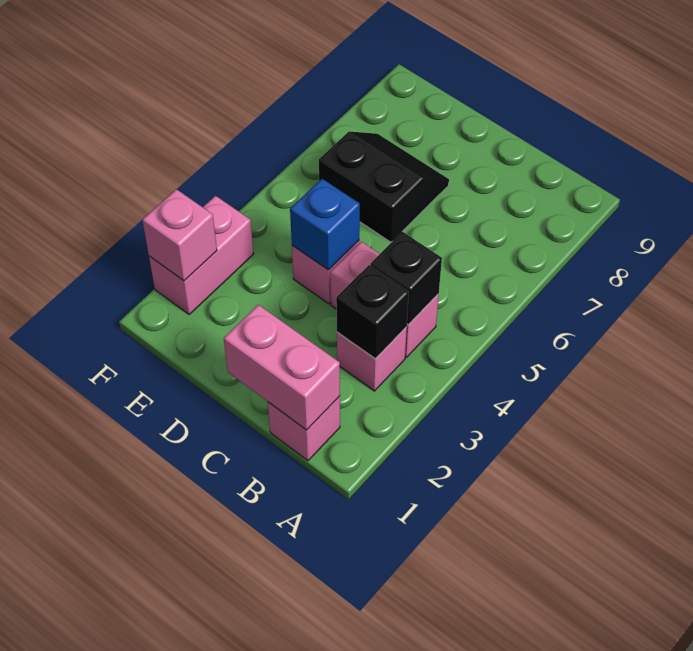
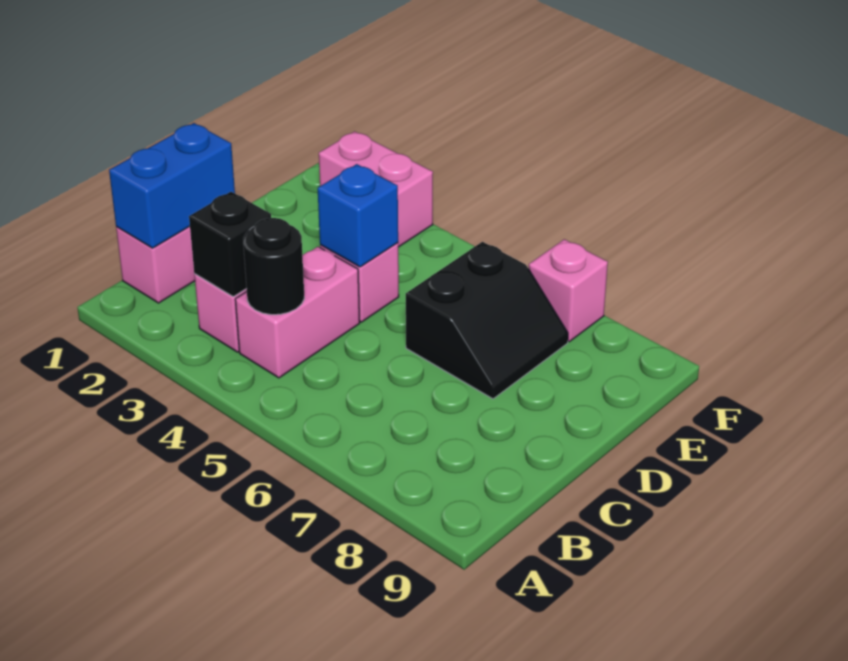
pink 1x2 brick [224,305,340,430] -> blue 1x2 brick [109,123,235,248]
black 1x1 brick [371,232,442,325] -> black 1x1 round brick [243,218,304,315]
pink 1x1 brick [142,189,217,281] -> pink 1x1 brick moved to [529,239,608,342]

